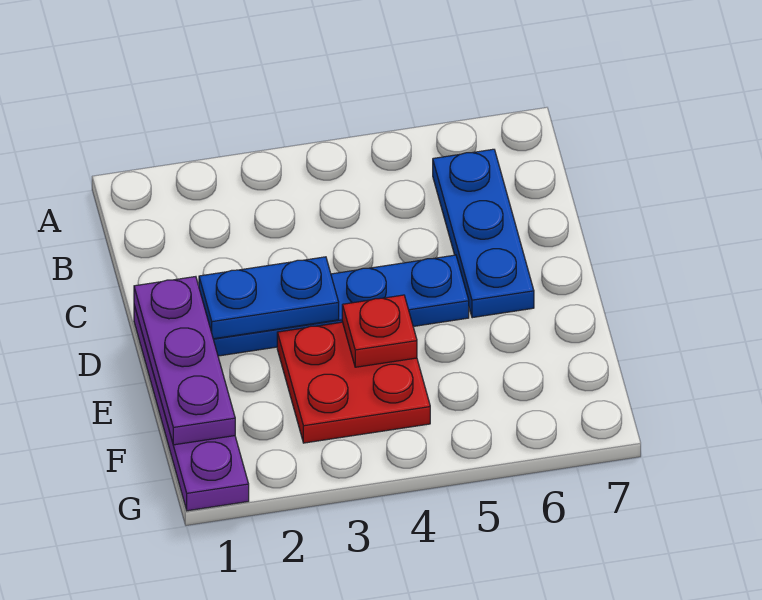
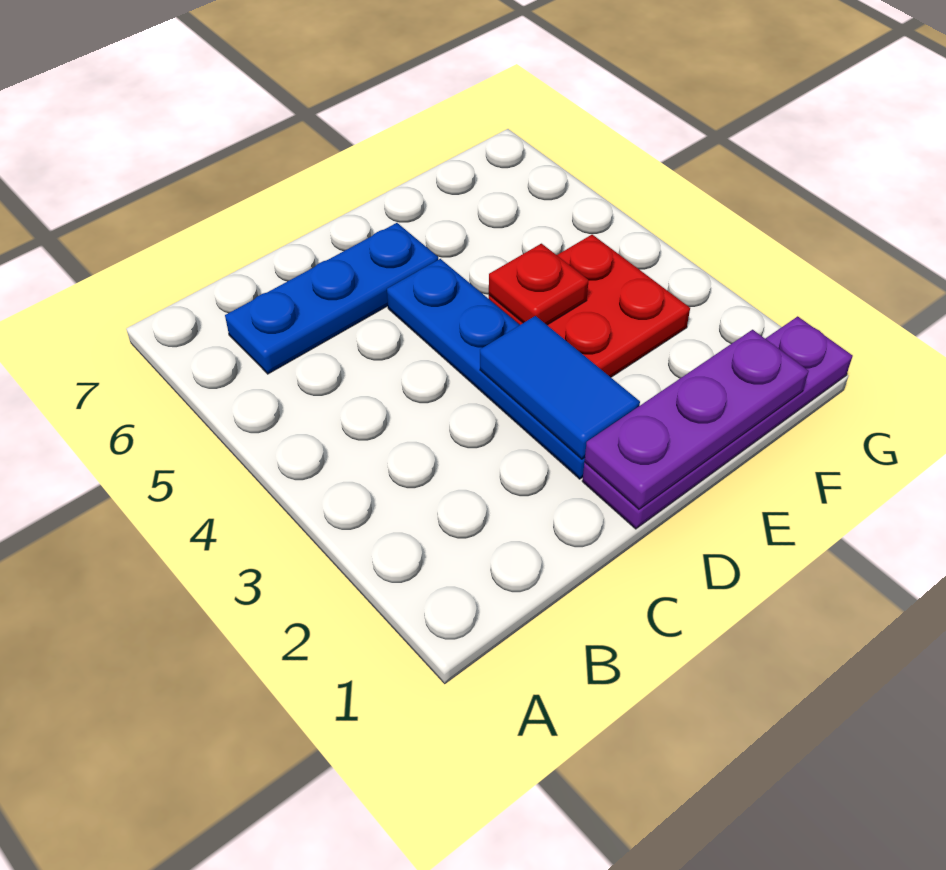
blue 1x2 plate [199,257,339,339] -> blue 1x2 tile [480,316,640,459]

